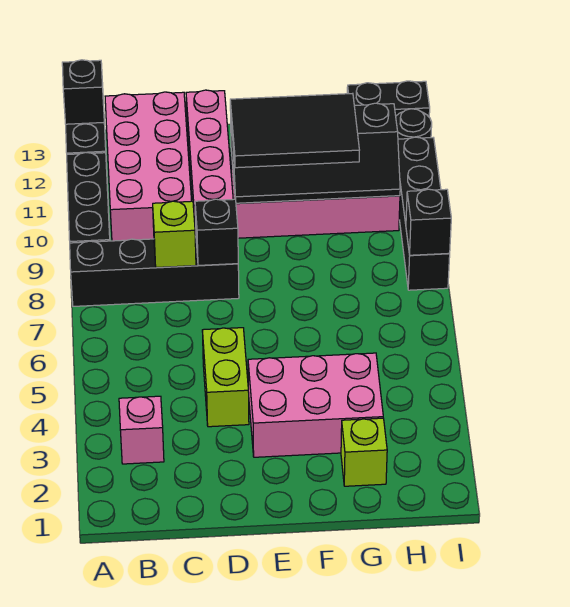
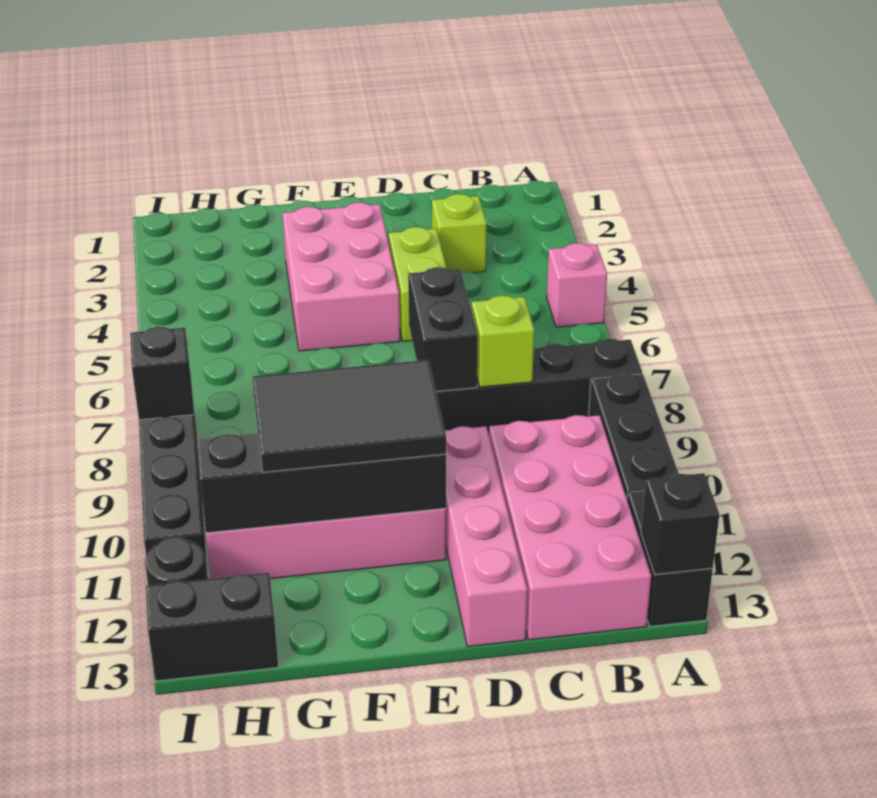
pink 1x1 brick [119,396,164,464] -> pink 1x1 brick moved to [547,243,607,327]
black 1x1 brick [195,199,238,265] -> black 1x2 brick [408,267,478,391]
pink 2x3 brick [248,353,383,457] -> pink 2x3 brick turned to [283,202,400,351]
lime 1x1 brick [341,418,387,486] -> lime 1x1 brick moved to [432,194,487,273]

